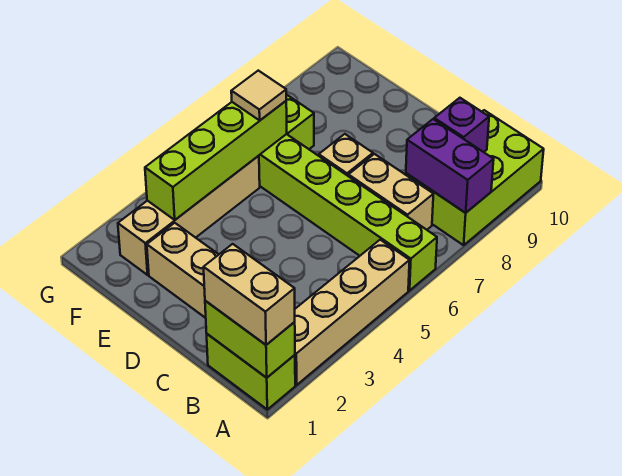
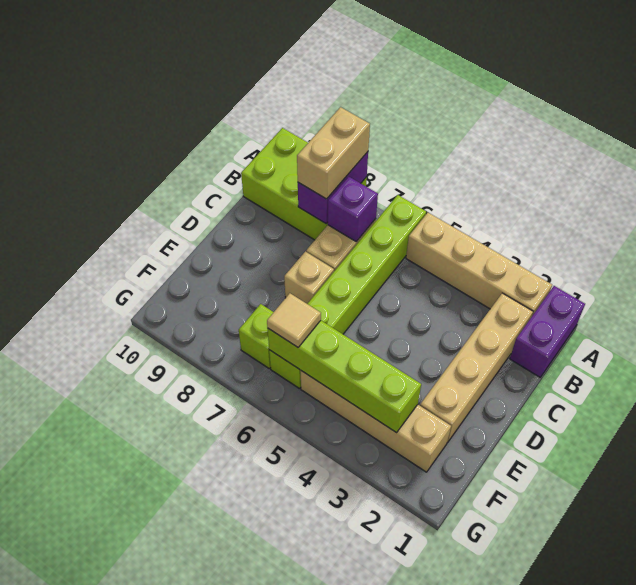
lime 1x2 brick [207,334,295,409] -> purple 1x2 brick [510,286,585,377]
lime 1x2 brick [205,301,295,378] -> none
tan 1x2 brick [204,244,295,345] -> tan 1x2 brick moved to [297,107,370,199]
purple 1x1 brick [434,98,489,152] -> purple 1x1 brick moved to [328,177,378,242]

